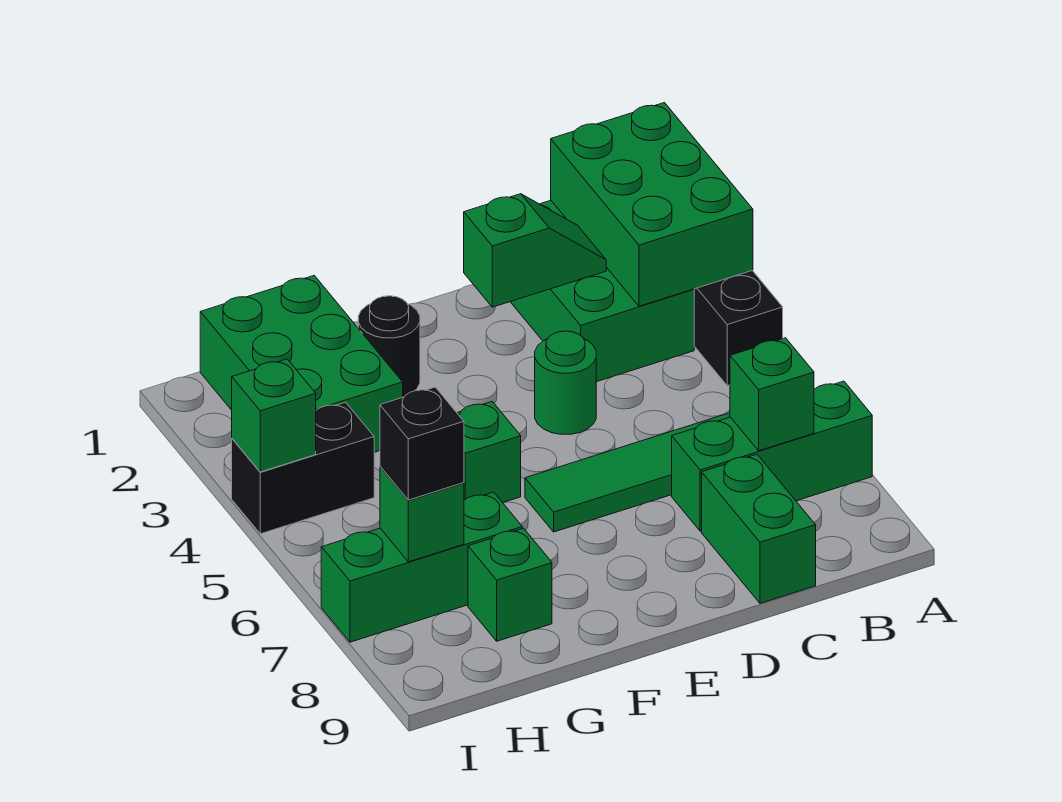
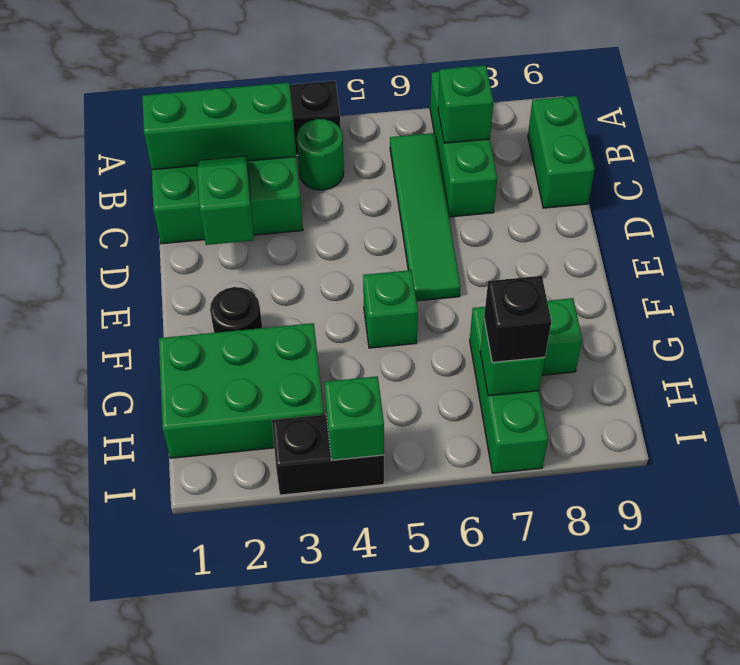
green 2x3 brick [551,103,753,306] -> green 1x3 brick [142,83,296,170]
green 1x2 brick [702,454,816,603] -> green 1x2 brick turned to [528,96,595,208]
green 1x1 round brick [535,331,596,434] -> green 1x1 round brick moved to [297,119,344,190]
black 1x2 brick [232,402,374,534] -> black 1x2 brick turned to [272,415,384,495]

